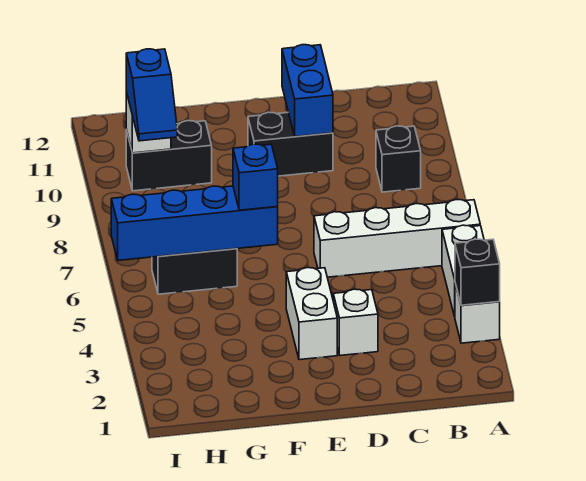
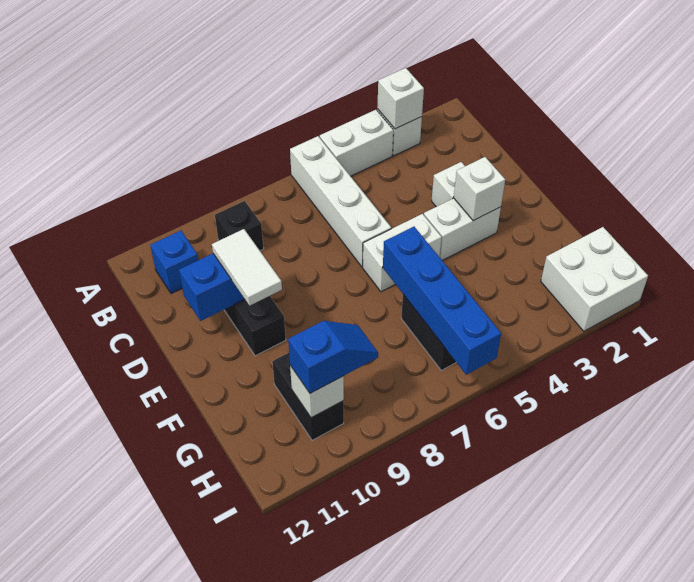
black 1x1 brick [455,239,500,305] -> white 1x1 brick [377,68,424,129]
none -> white 1x2 tile [212,229,282,306]
none -> white 1x1 brick [454,157,505,221]
none -> white 1x2 brick [363,214,442,292]
blue 1x1 brick [233,144,278,210] -> blue 1x1 brick moved to [150,231,198,294]
none -> white 2x2 brick [541,227,648,331]

